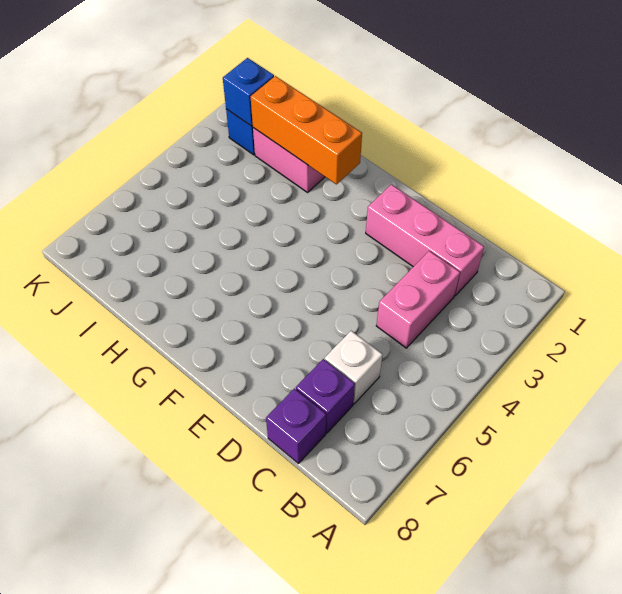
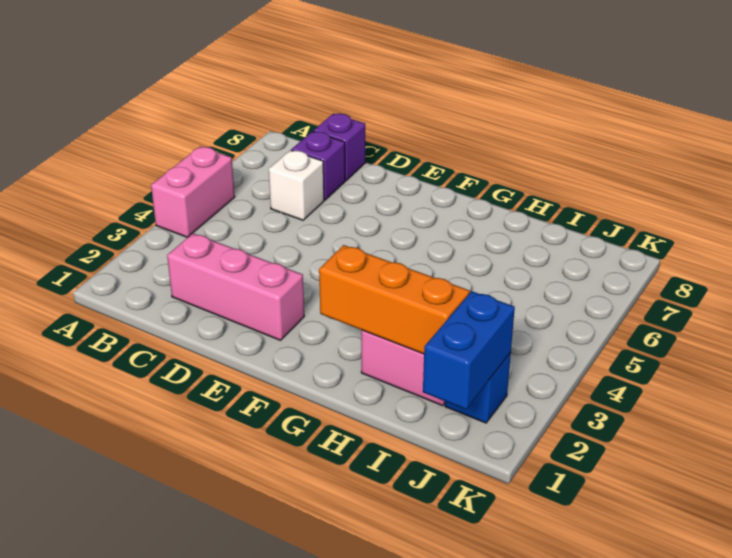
pink 1x2 brick [376,251,460,348] -> pink 1x2 brick moved to [151,147,235,238]
blue 1x1 brick [223,58,274,126] -> blue 1x2 brick [423,291,515,409]

